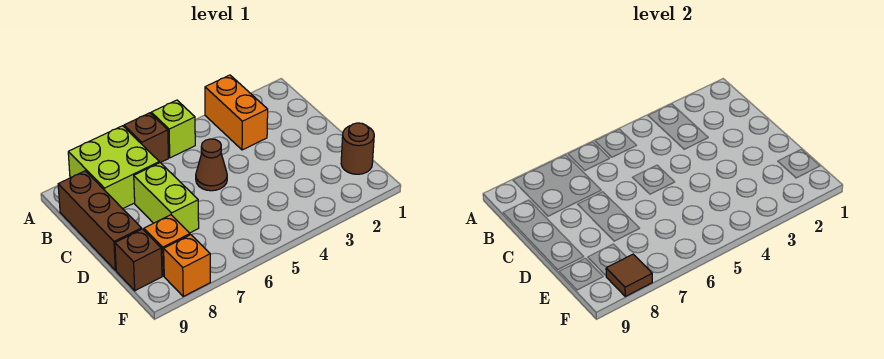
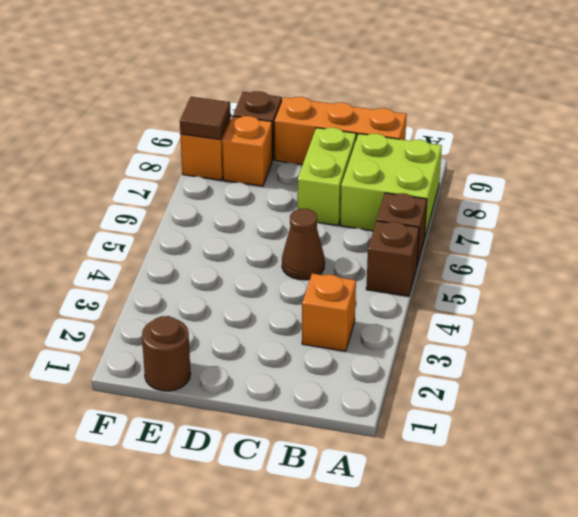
orange 1x2 brick [205,75,268,150] -> orange 1x1 brick [302,273,356,351]
lime 1x1 brick [151,100,195,158] -> brown 1x1 brick [366,221,419,296]
brown 1x3 brick [58,171,142,270] -> orange 1x3 brick [275,97,407,165]
lime 1x2 brick [134,163,199,233] -> lime 1x2 brick turned to [297,128,356,225]

